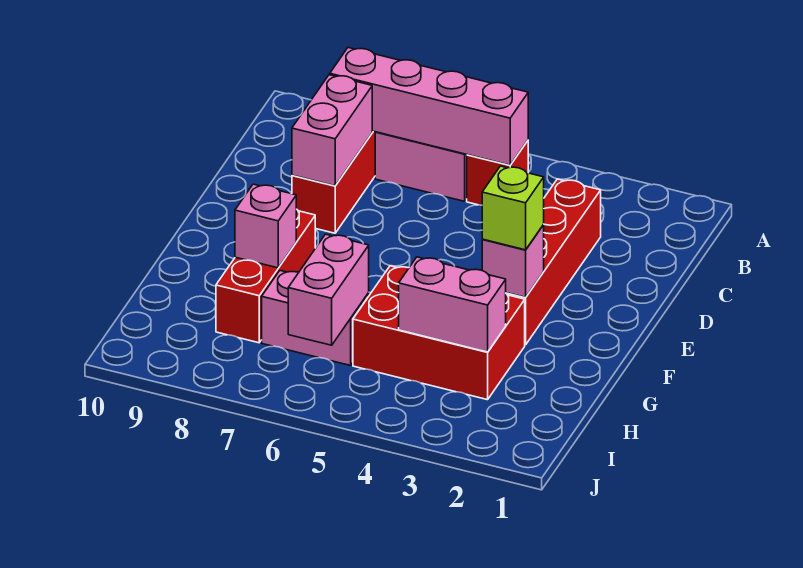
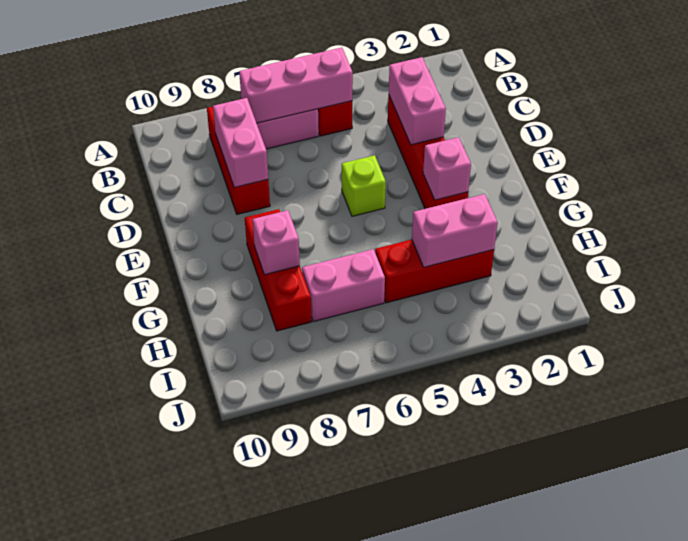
pink 1x4 brick [330,48,528,165] -> pink 1x3 brick [239,48,353,123]
lime 1x1 brick [482,166,544,250] -> lime 1x1 brick moved to [342,155,386,216]
red 2x3 brick [353,266,525,400] -> red 1x3 brick [375,240,494,303]
pink 1x2 brick [288,234,369,345] -> pink 1x2 brick moved to [389,57,446,145]

